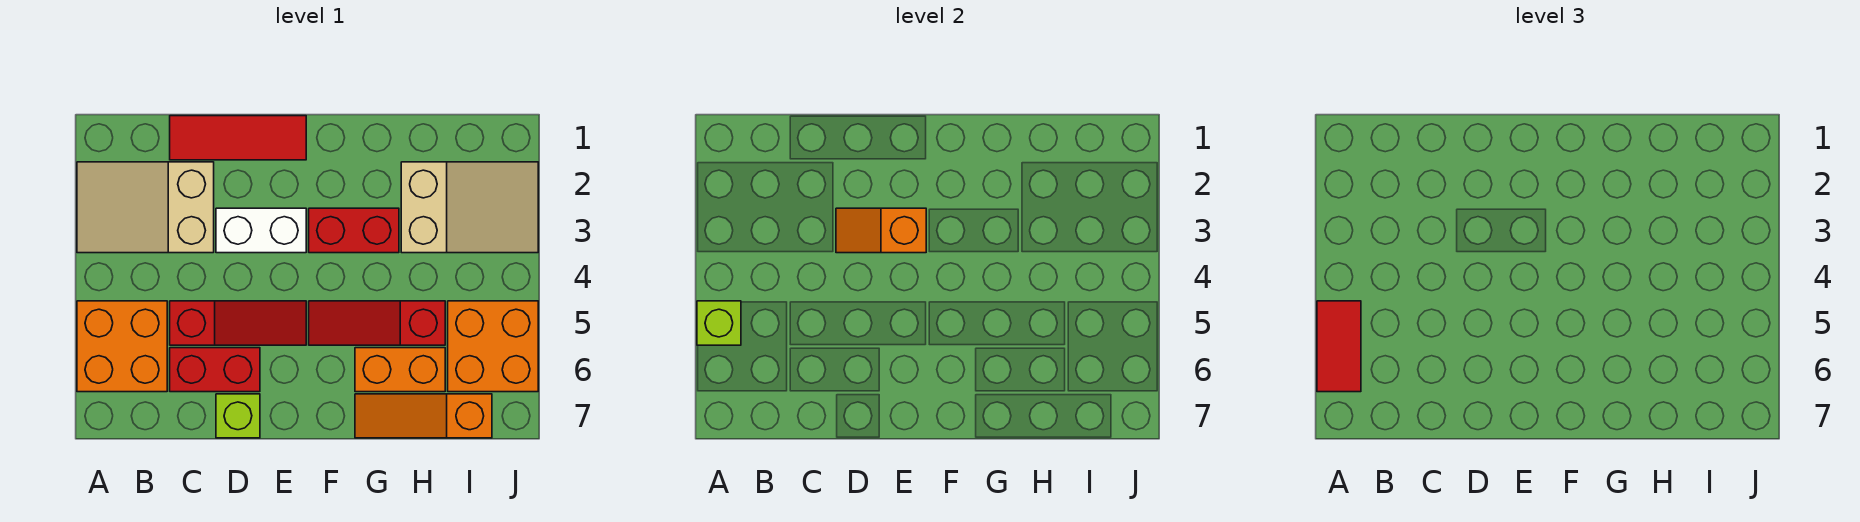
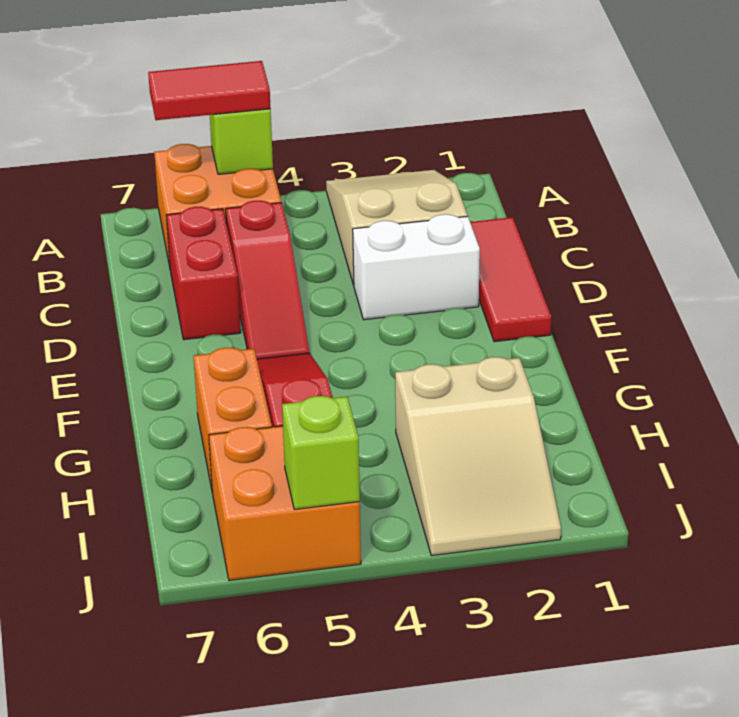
white 1x2 brick [216,208,306,253] -> white 1x2 brick turned to [353,214,480,320]
orange 1x2 slope [836,208,926,253] -> none
lime 1x1 brick [216,394,260,438] -> lime 1x1 brick moved to [282,396,360,509]
red 1x2 brick [309,208,399,253] -> none
orange 1x3 slope [355,394,492,438] -> none

